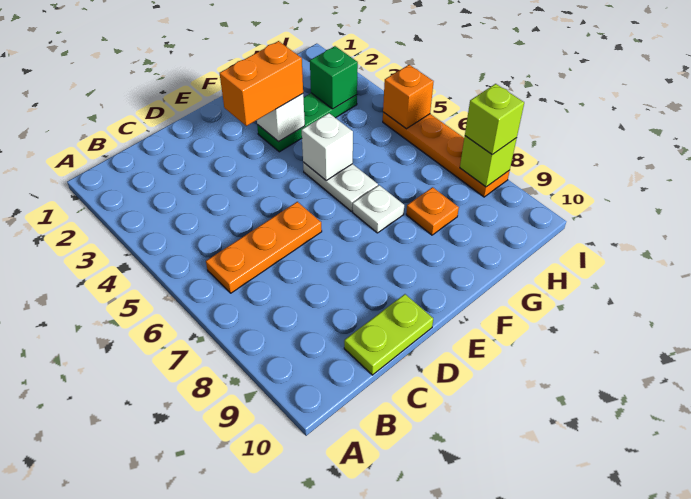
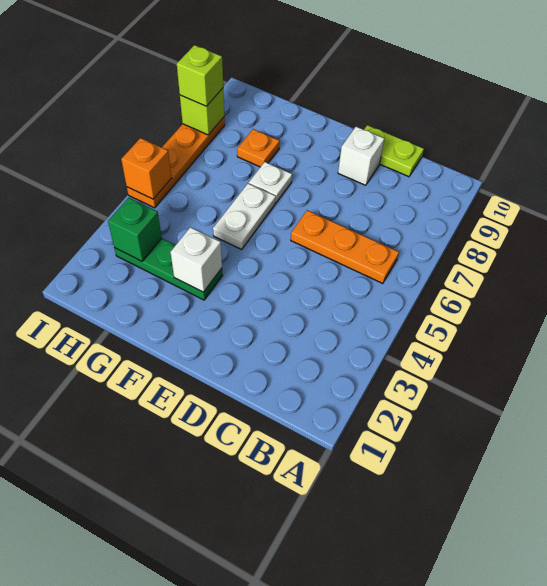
orange 1x2 brick [220,41,303,126] -> none
white 1x1 brick [302,113,353,180] -> white 1x1 brick moved to [338,127,384,185]

